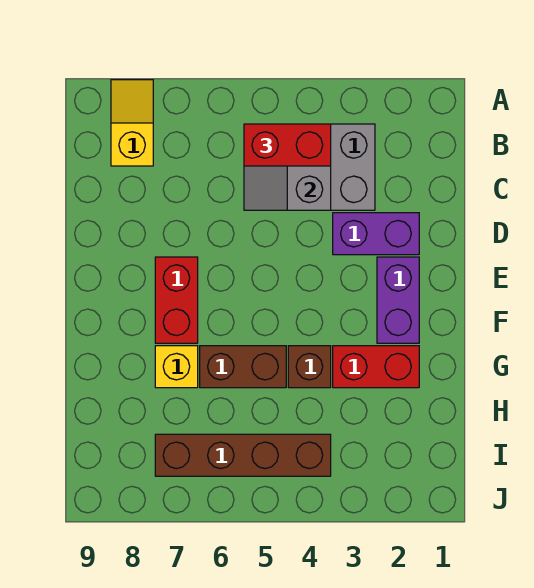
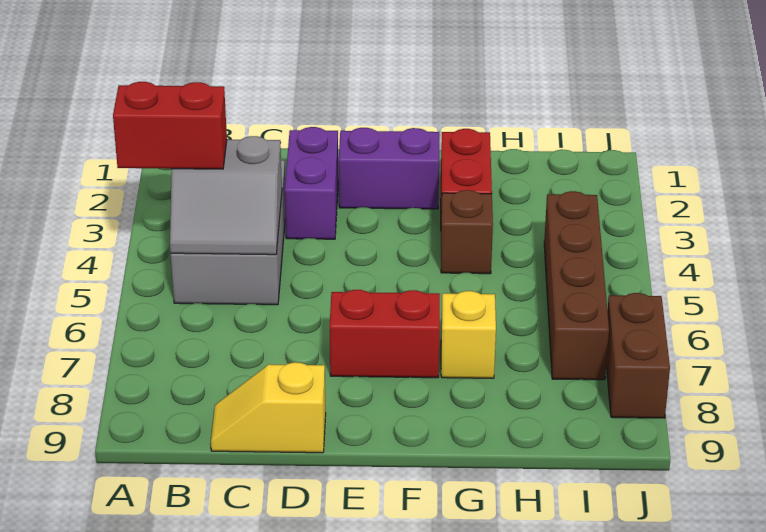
yellow 1x2 slope [111,80,153,166] -> yellow 1x2 slope moved to [211,362,326,453]
red 1x2 brick [244,124,331,166] -> red 1x2 brick turned to [113,82,227,169]
brown 1x2 brick [200,346,286,388] -> brown 1x2 brick moved to [606,293,670,418]

